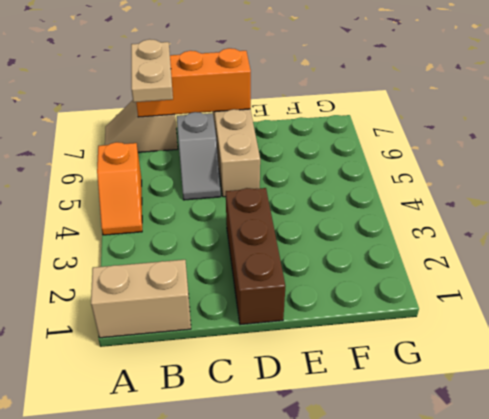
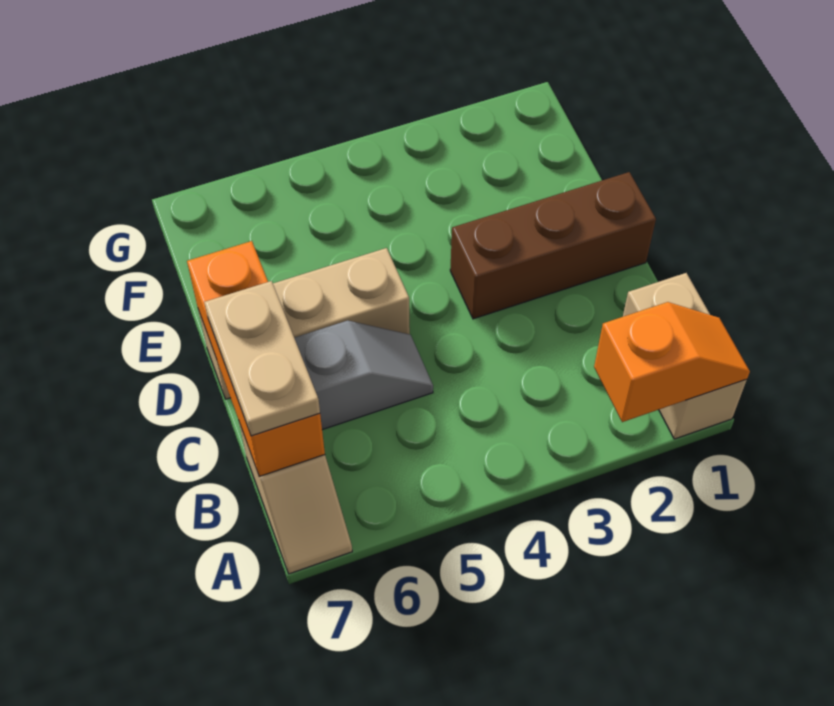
orange 1x2 slope [97,142,142,235] -> orange 1x2 slope moved to [594,302,750,422]
tan 1x2 plate [131,39,173,102] -> tan 1x2 plate turned to [204,281,320,436]

